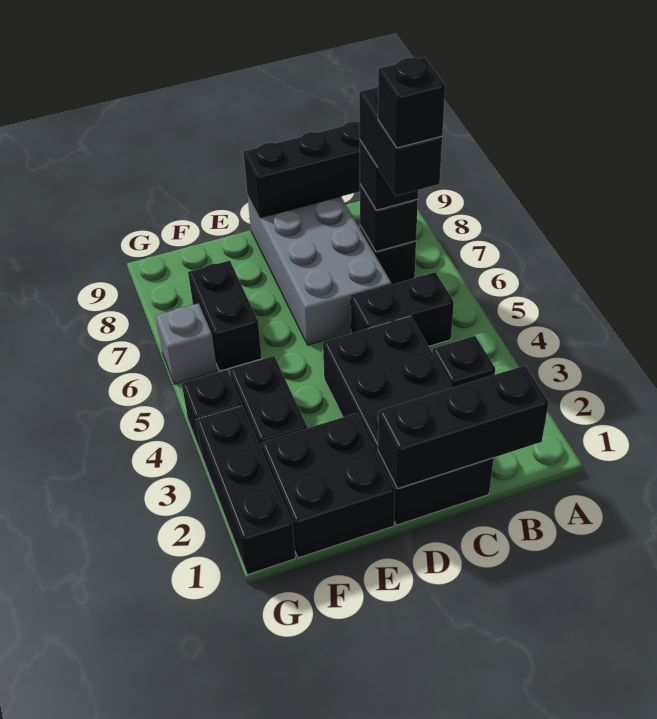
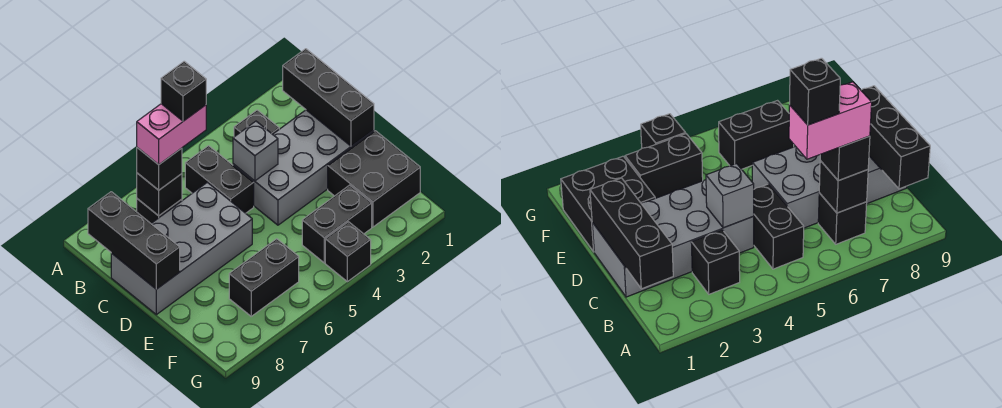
black 1x2 brick [359,86,442,196] -> pink 1x2 brick [137,104,206,165]
black 2x4 brick [323,316,494,525] -> grey 2x4 brick [233,110,374,225]
black 1x3 brick [196,406,295,575] -> none
grey 1x1 brick [156,303,217,384] -> grey 1x1 brick moved to [233,121,278,181]

